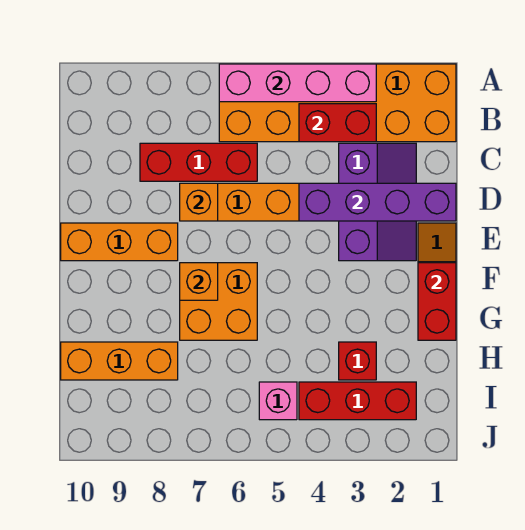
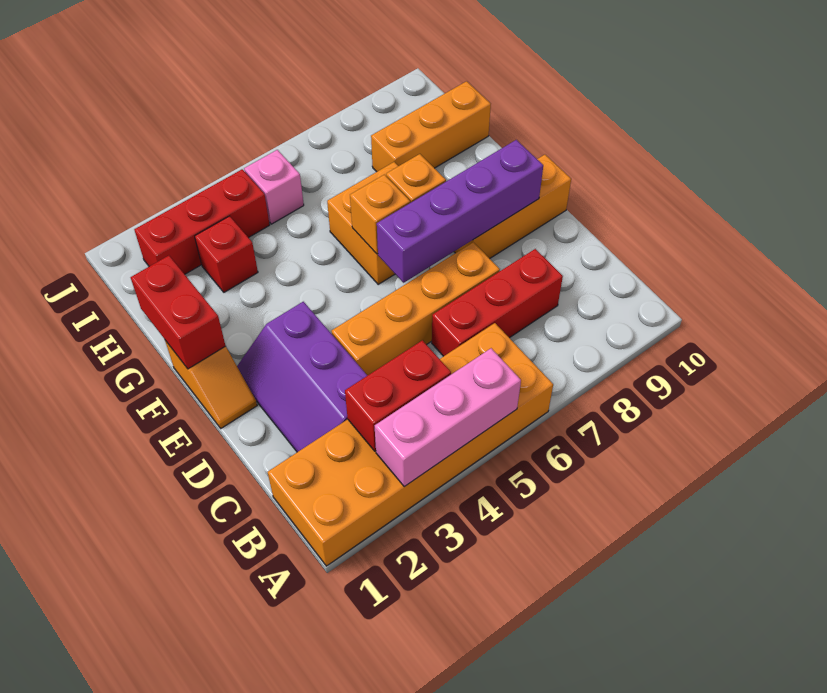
pink 1x4 brick [219,64,376,102] -> pink 1x3 brick [375,348,521,487]
purple 1x4 brick [299,183,456,221] -> purple 1x4 brick moved to [377,140,543,283]
orange 1x1 brick [180,183,218,221] -> orange 1x1 brick moved to [350,175,410,254]

